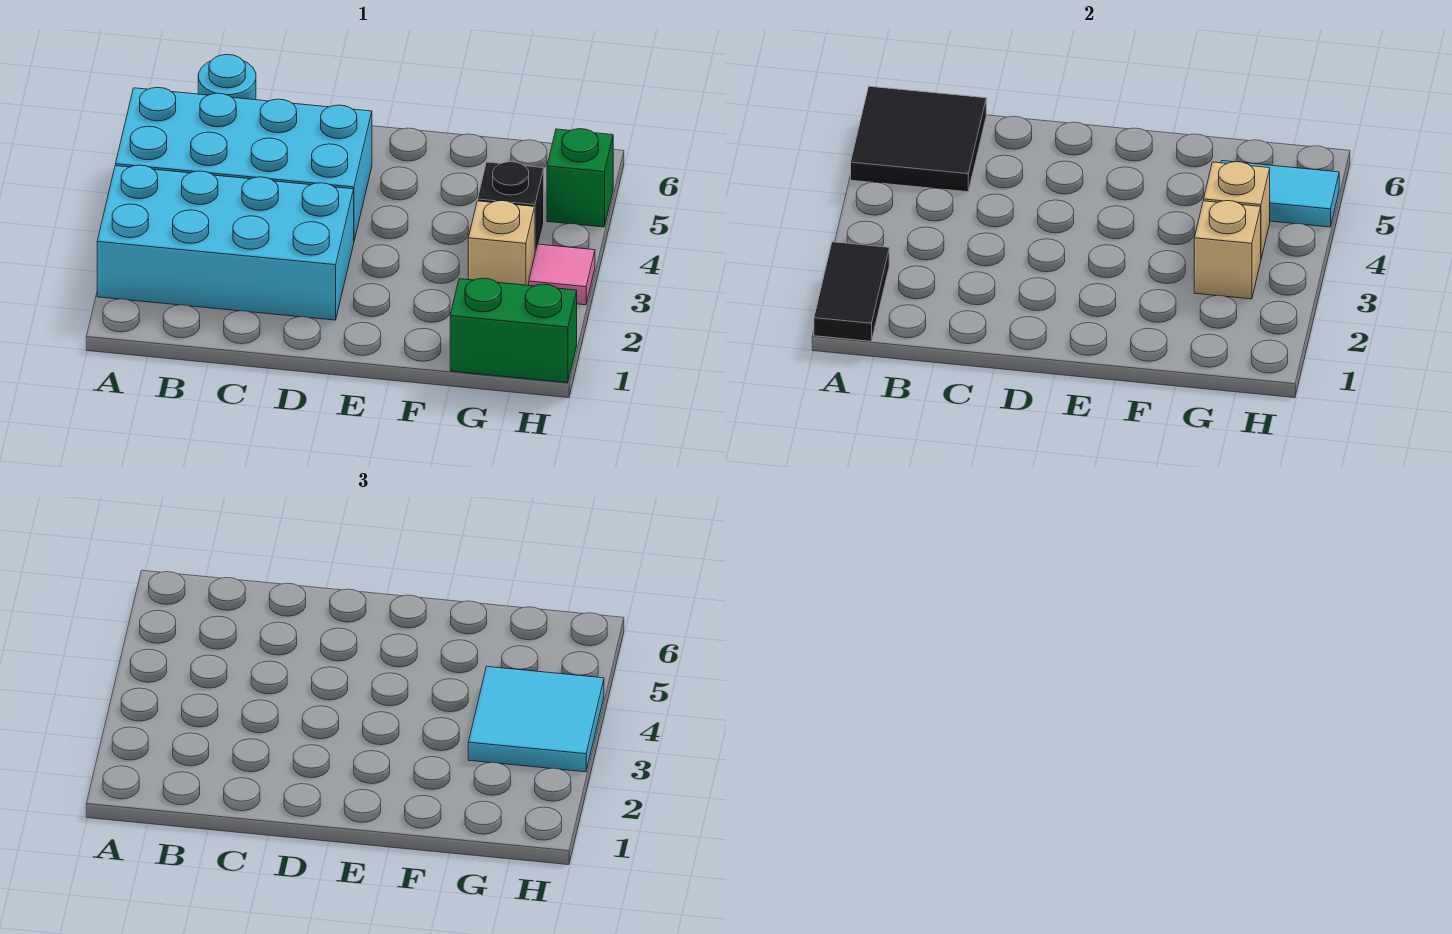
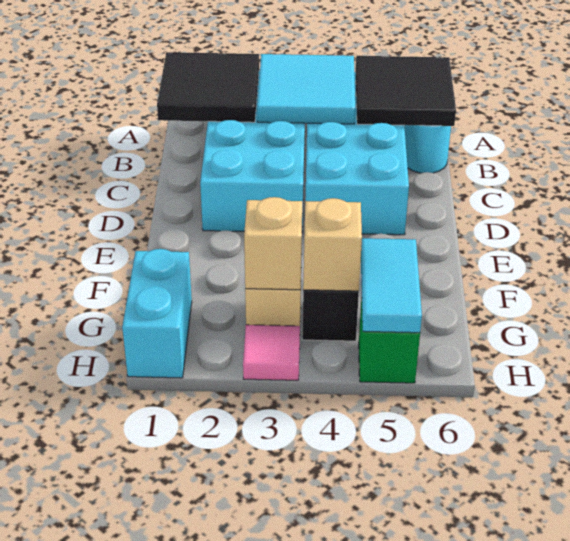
black 1x2 tile [814,242,889,341] -> black 2x2 tile [157,52,259,122]
green 1x2 brick [450,278,577,383] -> cyan 1x2 brick [122,249,192,378]
cyan 2x2 tile [468,667,604,772] -> cyan 2x2 tile moved to [257,54,355,124]

